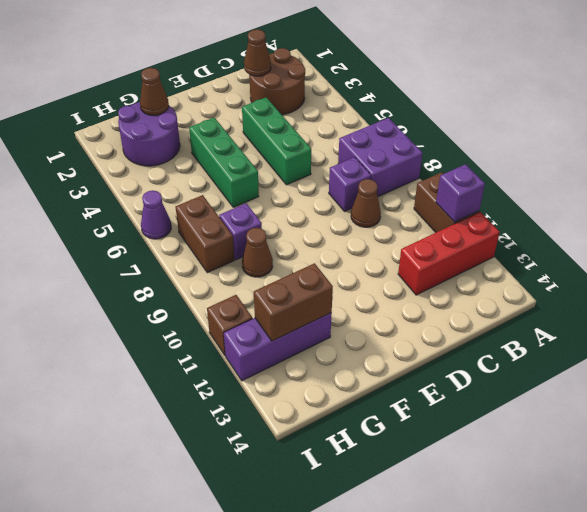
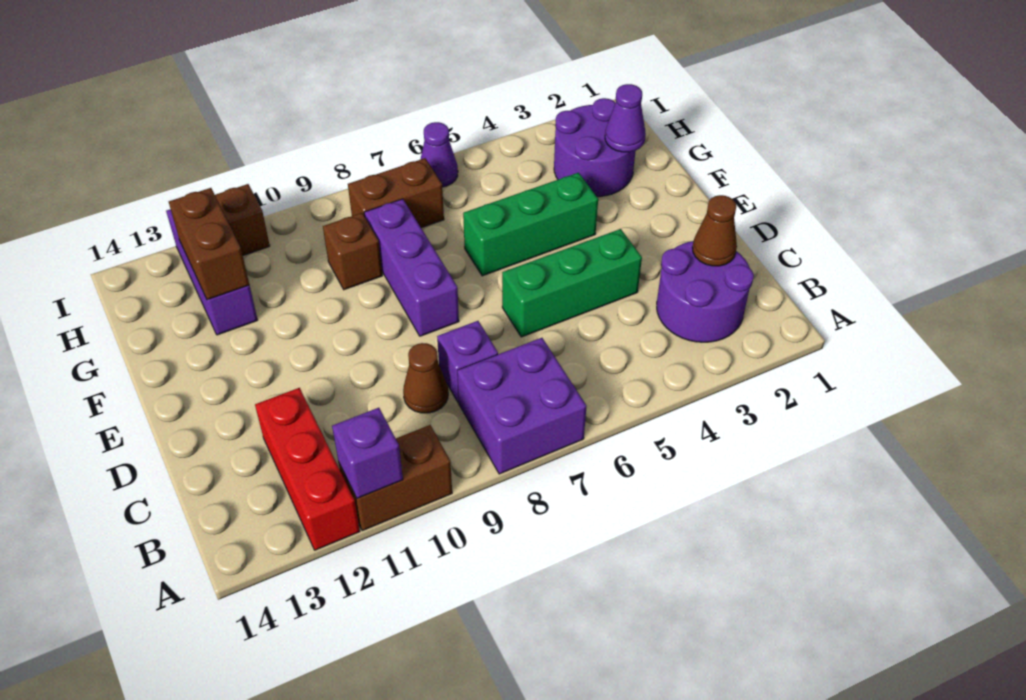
brown 2x2 round brick [249,48,305,115] -> purple 2x2 round brick [657,241,754,342]
brown 1x1 cone [140,68,169,115] -> purple 1x1 cone [605,84,646,152]
purple 1x1 brick [219,203,262,260] -> purple 1x3 brick [364,199,459,336]
brown 1x1 cone [242,228,273,277] -> brown 1x1 brick [323,213,382,290]

